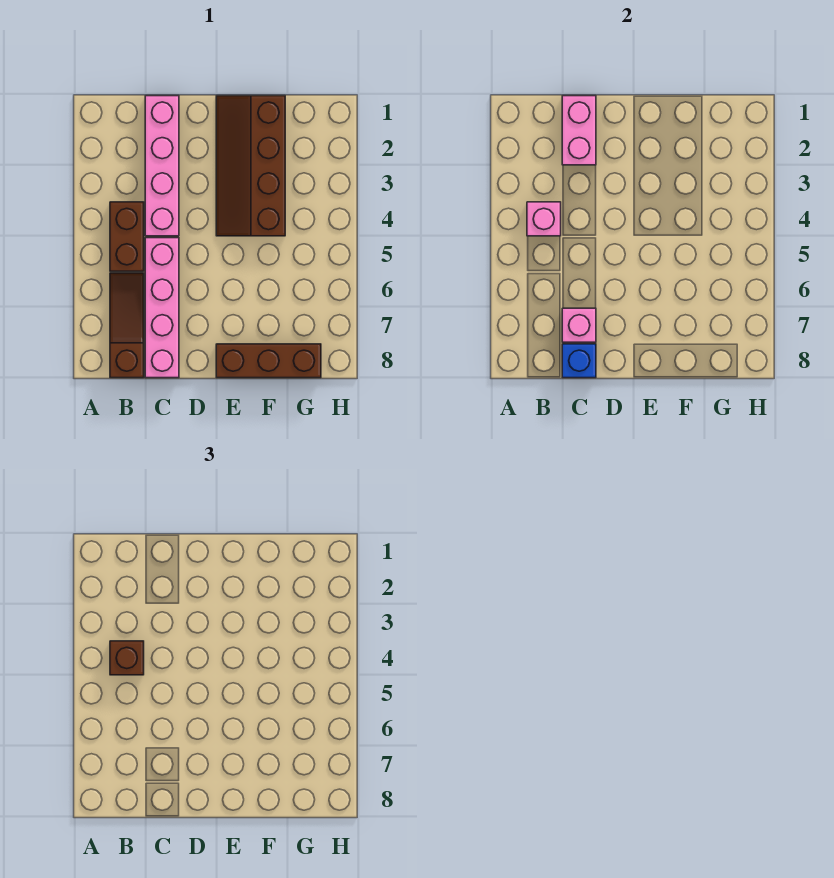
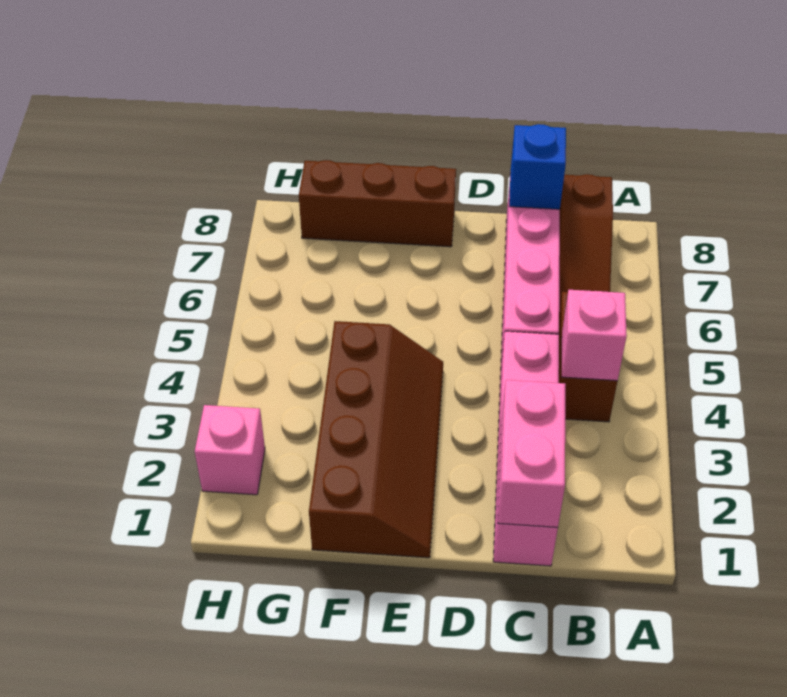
brown 1x1 brick [110,641,144,675] -> none
pink 1x1 brick [562,308,596,342] -> pink 1x1 brick moved to [195,405,265,495]

